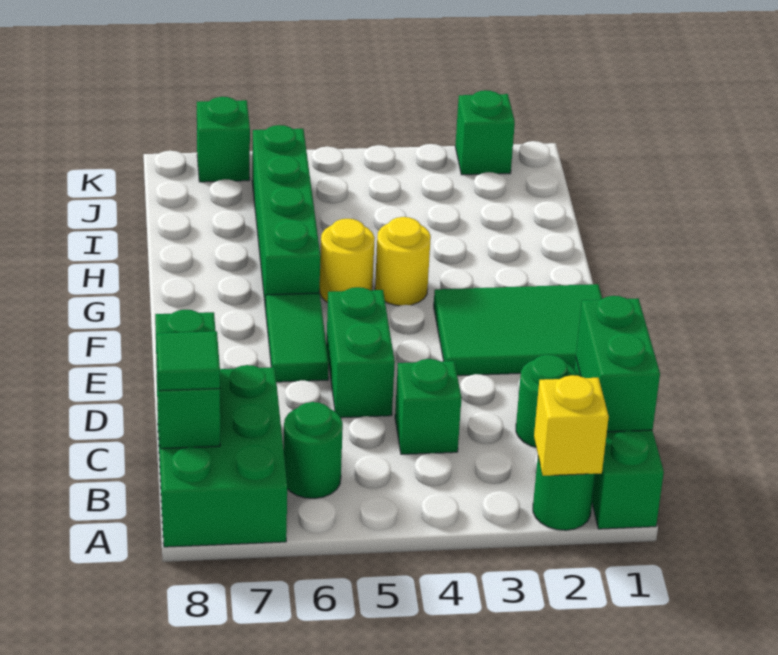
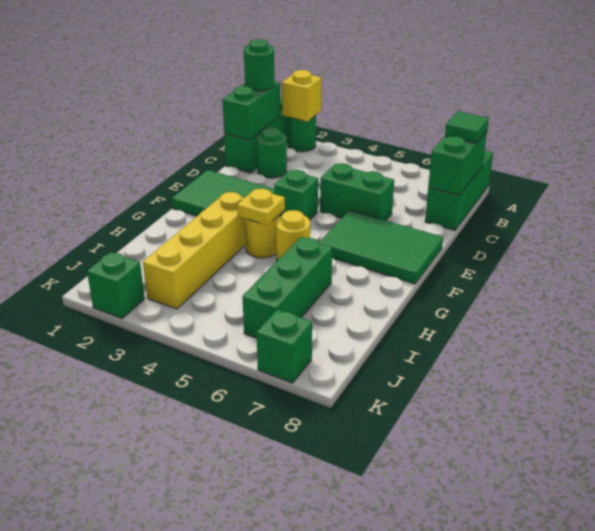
green 2x3 brick [157,365,287,547] -> green 1x3 brick [425,150,493,230]
green 1x1 round brick [284,402,343,499] -> green 1x1 round brick moved to [244,39,274,91]
green 1x1 brick [395,359,461,454] -> green 1x1 brick moved to [274,170,318,220]
green 1x2 brick [326,287,395,418] -> green 1x2 brick turned to [320,163,394,220]
green 1x2 tile [266,293,329,382] -> green 2x3 tile [319,210,443,284]
none -> yellow 1x4 brick [143,192,246,309]
none -> yellow 1x1 plate [237,189,285,225]
green 1x4 brick [252,125,320,310] -> green 1x3 brick [242,237,332,338]

